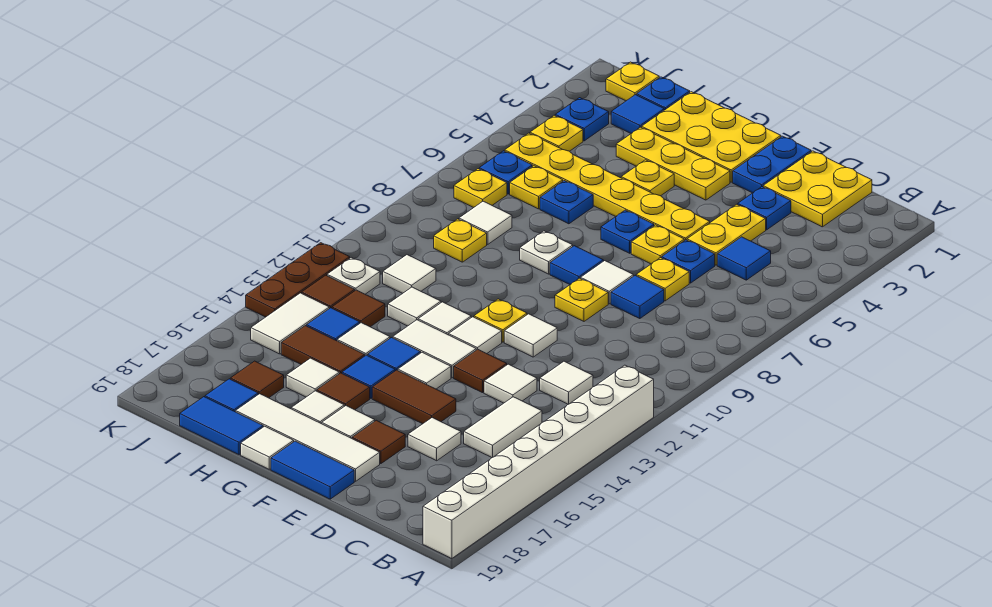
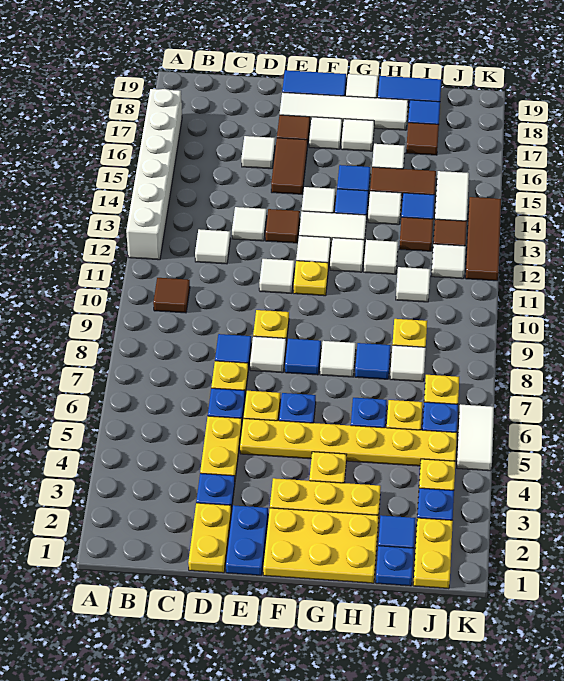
white 1x8 brick [423,365,654,559] -> white 1x6 brick [126,89,182,260]
yellow 2x2 plate [763,151,872,227] -> yellow 1x2 plate [188,503,231,573]
blue 1x1 tile [717,237,771,280] -> blue 1x1 tile moved to [355,343,391,379]
white 1x2 tile [464,397,542,458] -> white 1x2 tile moved to [457,405,494,471]
brown 1x2 tile [372,370,456,424] -> brown 1x2 tile turned to [271,138,308,194]
white 1x1 plate [520,231,573,274] -> white 1x1 tile [320,341,356,377]
brown 1x1 tile [317,373,370,410] -> brown 1x1 tile moved to [153,278,190,313]
yellow 1x1 plate [606,62,659,101] -> yellow 1x2 plate [413,518,453,589]
white 1x1 plate [327,258,380,294] -> white 1x1 tile [431,244,466,279]
brown 1x3 plate [246,243,350,317] -> brown 1x3 tile [465,197,501,281]

